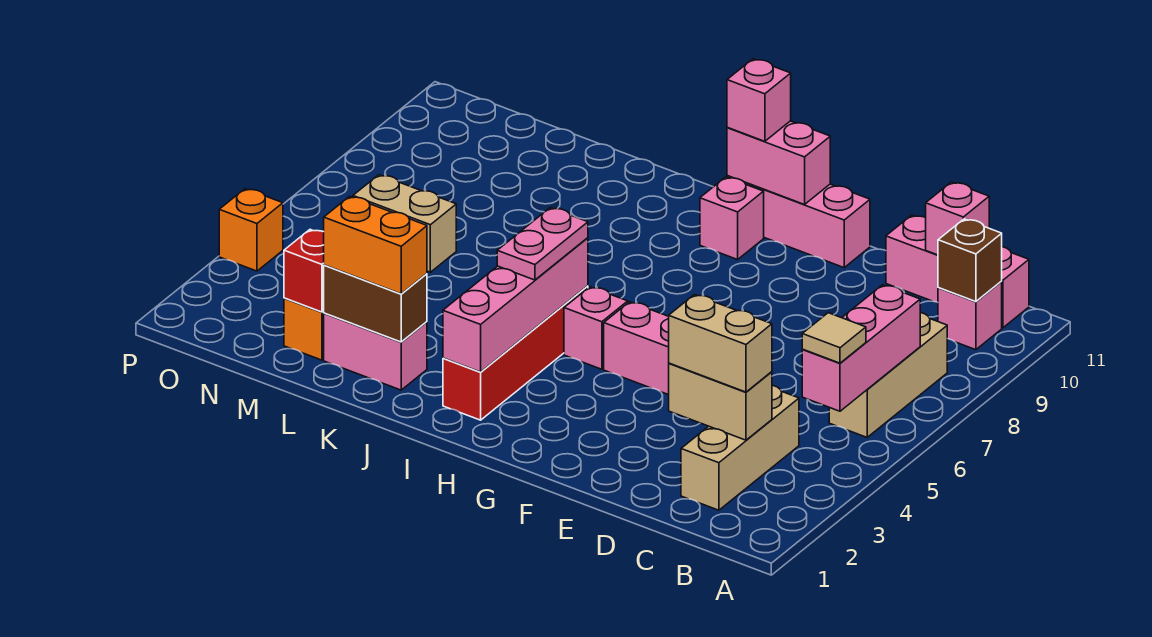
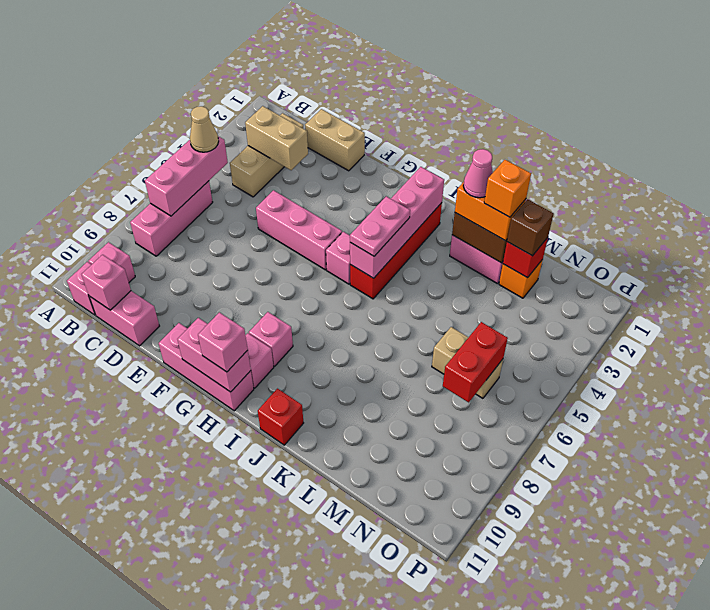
tan 1x1 tile [802,313,866,363] -> tan 1x1 cone [190,106,219,152]
tan 1x3 brick [829,313,947,437] -> pink 1x3 brick [130,181,213,256]
brown 1x1 brick [938,219,1002,302] -> brown 1x1 brick moved to [507,199,554,256]
tan 1x2 brick [669,295,772,392] -> tan 1x2 brick moved to [305,109,365,171]
none -> pink 1x1 brick [249,312,293,366]
none -> red 1x1 brick [258,389,303,445]
none -> pink 1x1 cone [463,149,493,198]
none -> red 1x2 brick [443,322,508,403]
orange 1x1 brick [219,189,283,271] -> orange 1x1 brick moved to [484,160,531,217]

